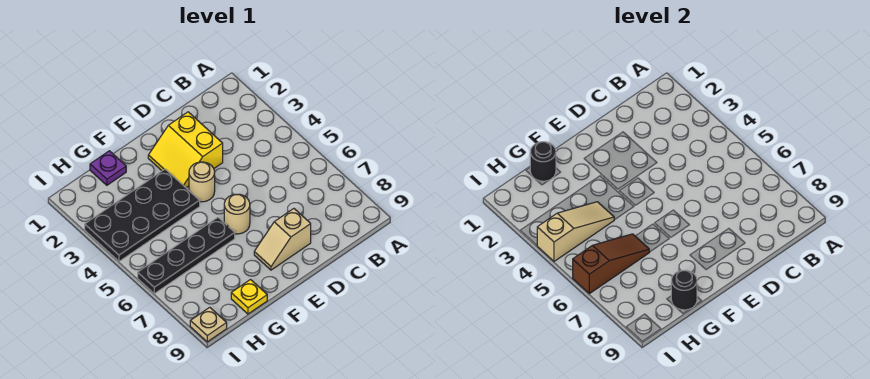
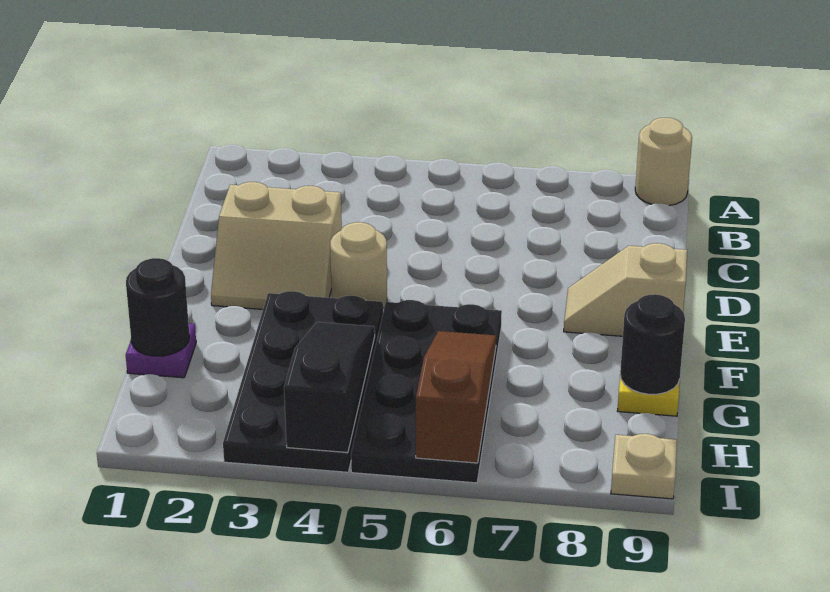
yellow 2x2 slope [148,112,223,187] -> tan 2x2 slope [211,182,342,309]
tan 1x2 slope [254,209,311,270] -> tan 1x2 slope turned to [564,243,687,336]
tan 1x1 round brick [224,194,250,234] -> tan 1x1 round brick moved to [635,118,692,206]
black 1x4 plate [138,217,235,294] -> black 2x4 plate [351,300,502,483]
tan 1x3 slope [537,202,614,261] -> black 1x3 slope [284,322,375,453]

